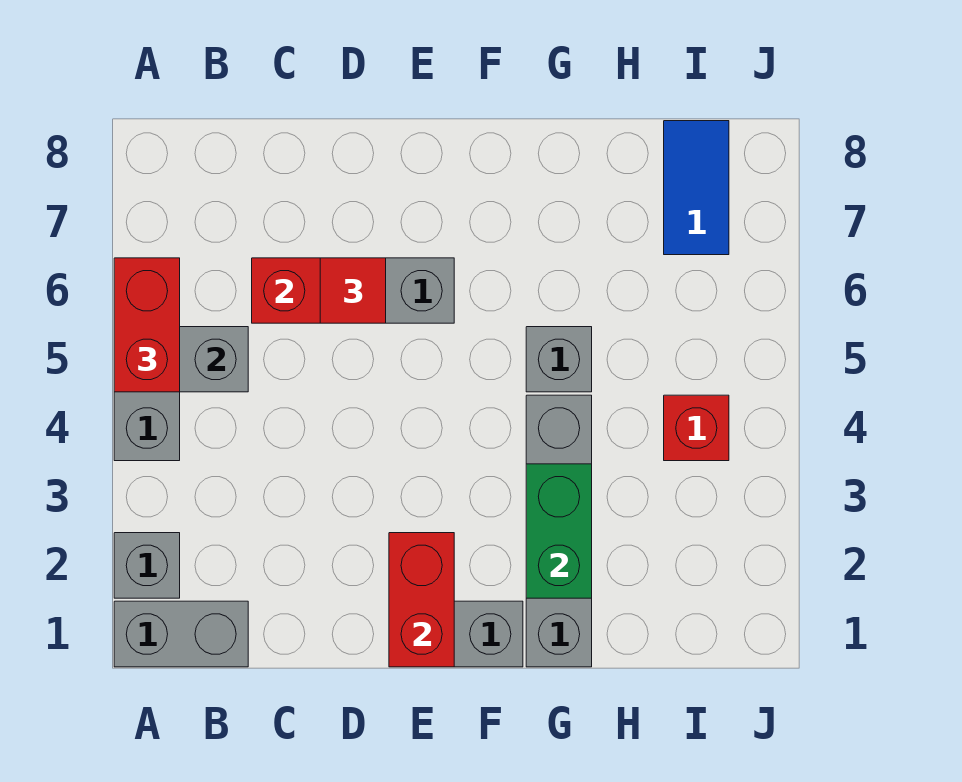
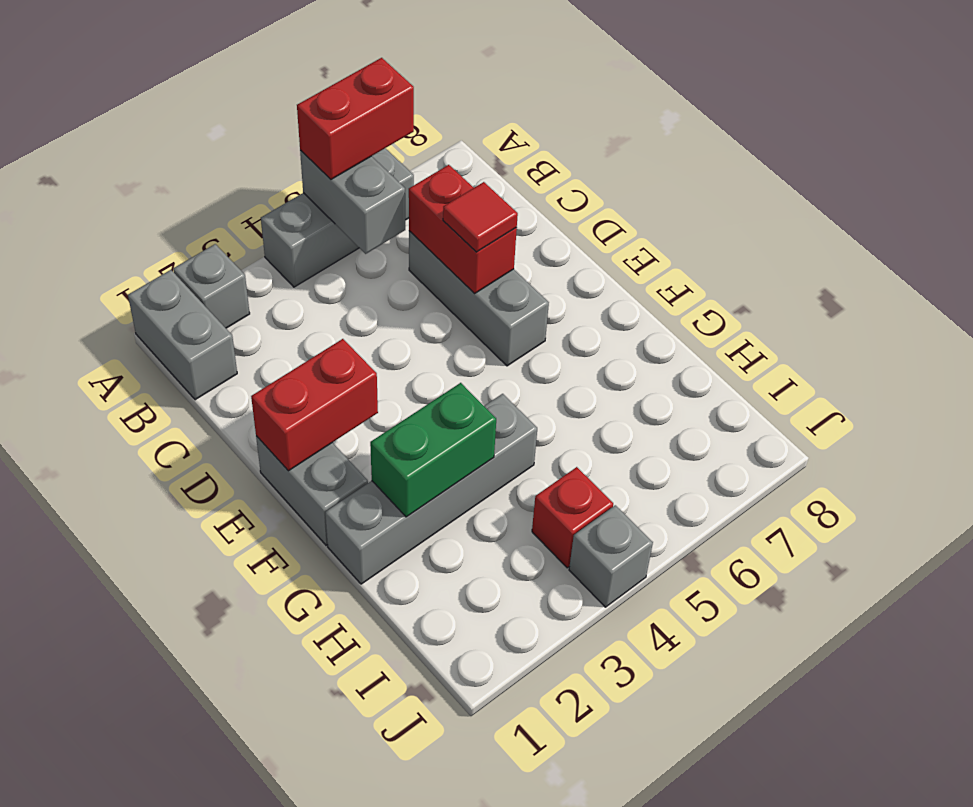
grey 1x1 brick [526,327,592,392] -> grey 1x1 brick moved to [569,505,653,607]
blue 1x2 tile [664,121,729,255] -> none

